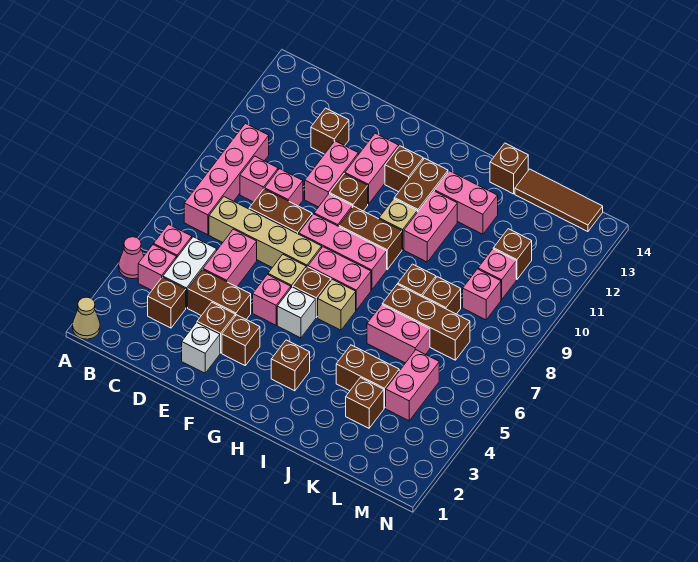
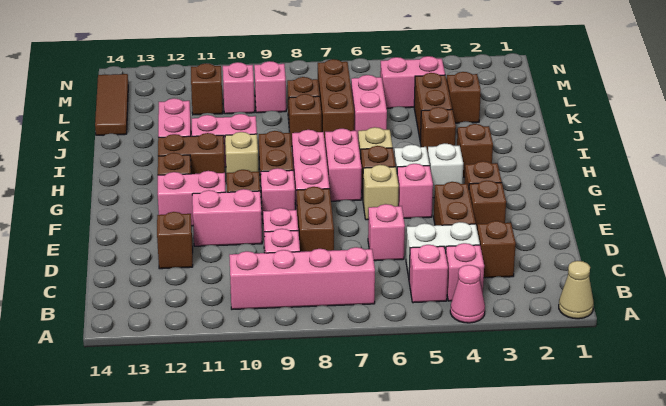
tan 1x4 brick [209,197,322,268] -> none
pink 1x2 brick [203,229,257,287] -> pink 1x1 brick [368,204,405,261]
white 1x1 brick [182,323,220,373] -> white 1x1 brick moved to [428,143,463,198]
brown 1x1 brick [490,143,528,194] -> brown 1x1 brick moved to [420,107,456,153]

